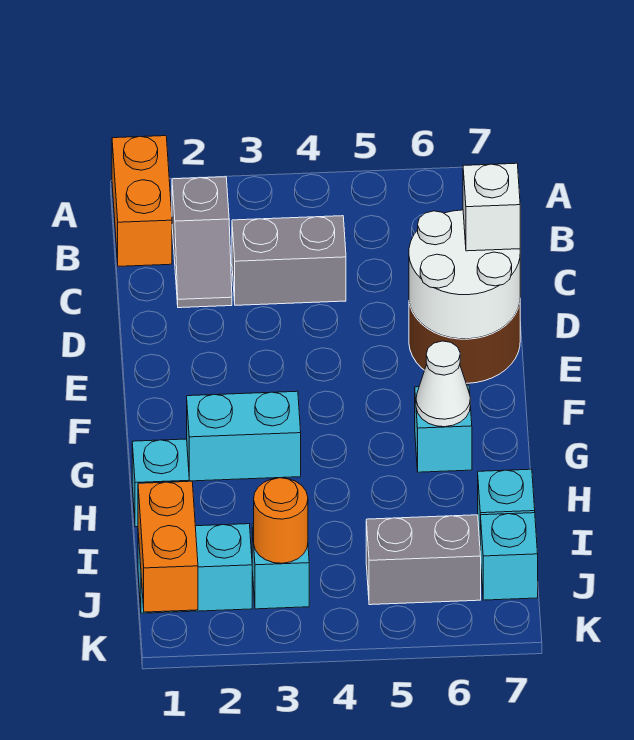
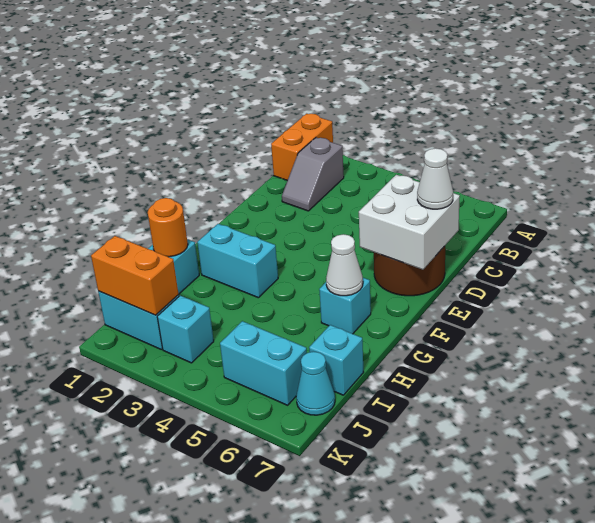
grey 1x2 brick [232,216,346,305] -> none
white 2x2 round brick [409,210,520,339] -> white 2x2 brick [359,175,460,270]
white 1x1 brick [463,163,520,251] -> white 1x1 cone [417,148,453,209]
orange 1x2 brick [138,481,198,612] -> orange 1x2 brick turned to [91,236,179,315]
orange 1x1 round brick [254,478,308,563] -> orange 1x1 round brick moved to [148,198,188,257]
grey 1x2 brick [366,515,481,605] -> cyan 1x2 brick [220,321,307,405]
cyan 1x1 brick [480,513,538,600] -> cyan 1x1 cone [296,352,335,415]

